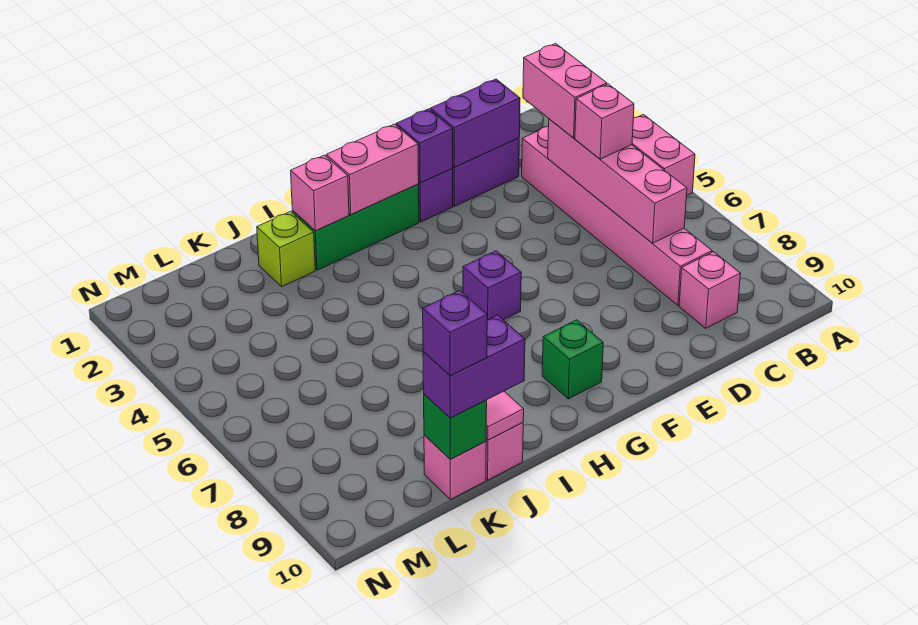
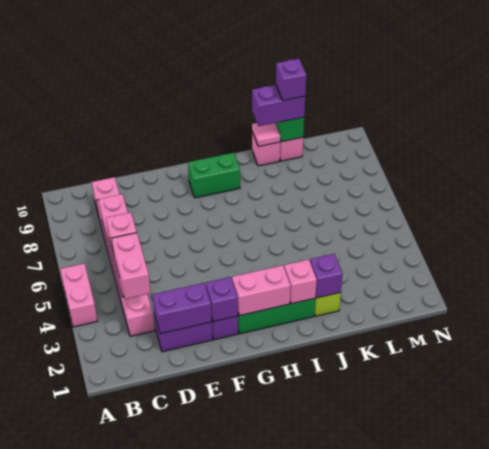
purple 1x1 brick [463,251,521,320] -> purple 1x1 brick moved to [310,254,343,298]
green 1x1 brick [542,320,603,399] -> green 1x2 brick [188,153,240,198]

